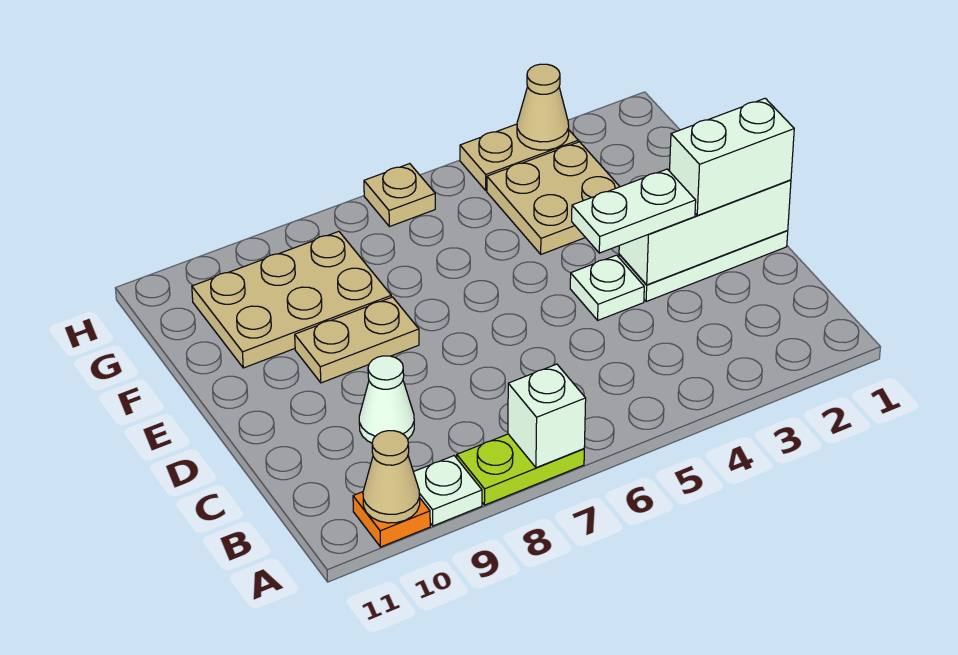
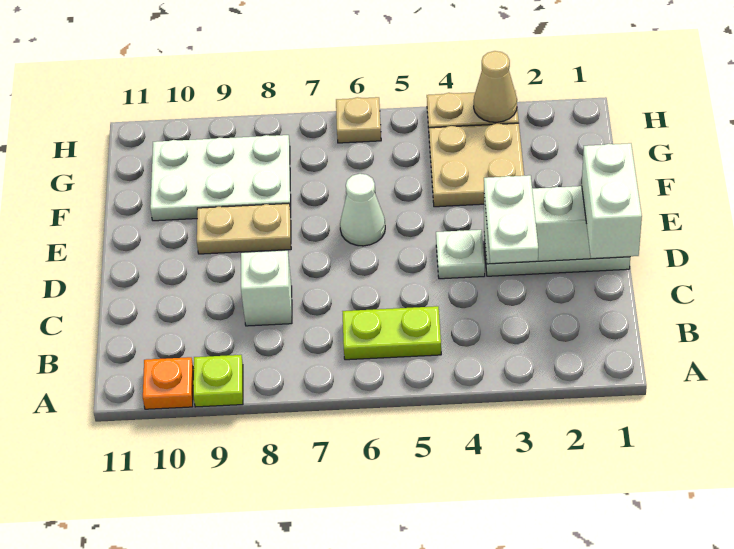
lime 1x2 plate [457,434,584,505] -> lime 1x2 plate moved to [342,306,441,360]
white 1x1 brick [508,364,586,468] -> white 1x1 brick moved to [241,251,292,326]
white 1x1 plate [414,456,482,526] -> lime 1x1 plate [193,355,243,407]
tan 1x1 cone [363,431,420,523] -> none
white 1x1 cone [359,356,414,443] -> white 1x1 cone moved to [340,174,385,246]
white 1x2 brick [670,98,794,215] -> white 1x2 brick turned to [582,143,642,258]
white 1x2 plate [572,169,696,253] -> white 1x2 plate turned to [484,175,538,263]
tan 2x3 plate [192,231,391,368] -> white 2x3 plate [150,135,291,221]

